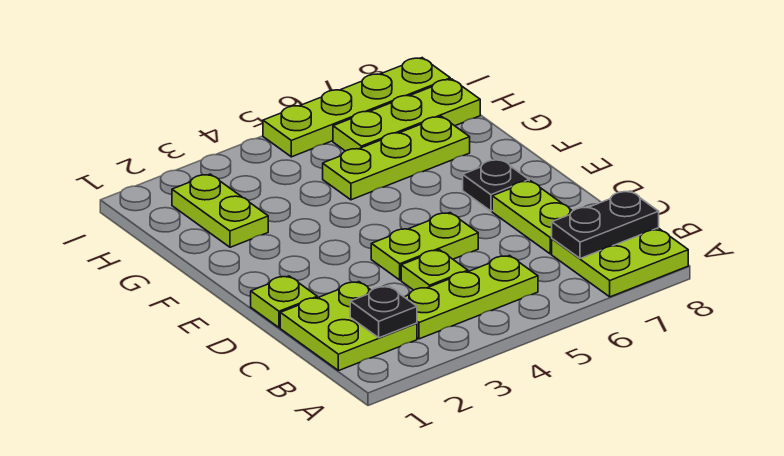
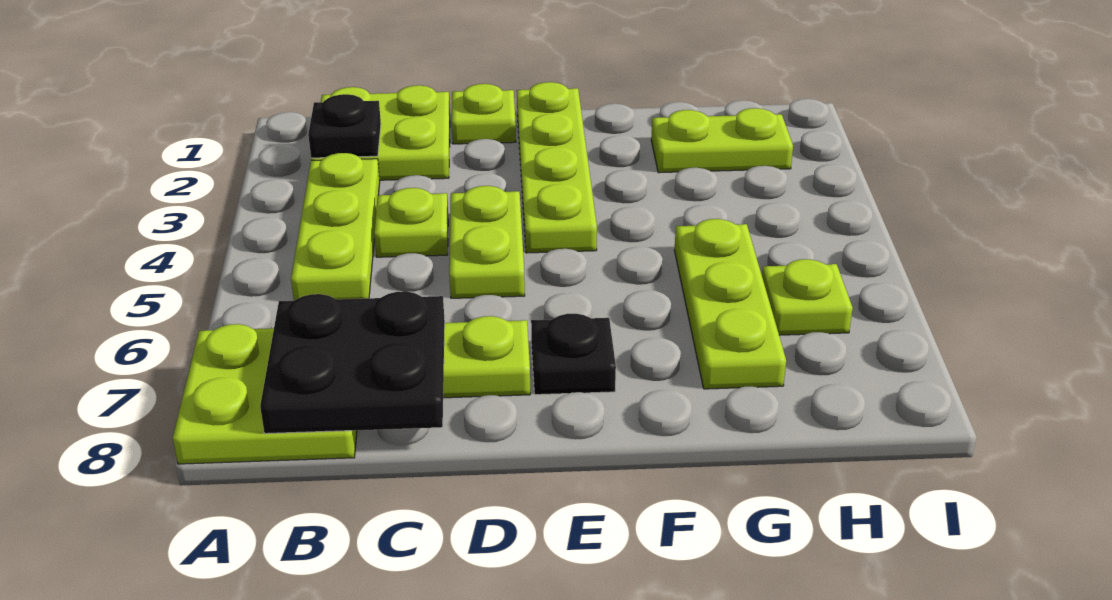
black 1x2 plate [552,191,659,258] -> black 2x2 plate [260,291,445,434]
lime 1x3 plate [333,79,480,151] -> lime 1x1 plate [762,259,853,335]
lime 1x4 plate [263,58,450,157] -> lime 1x4 plate moved to [517,82,597,253]

